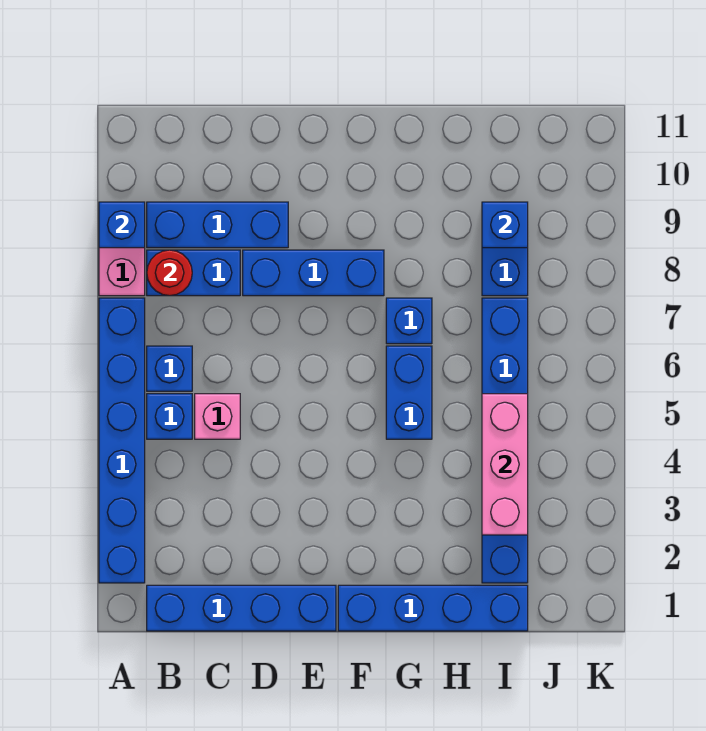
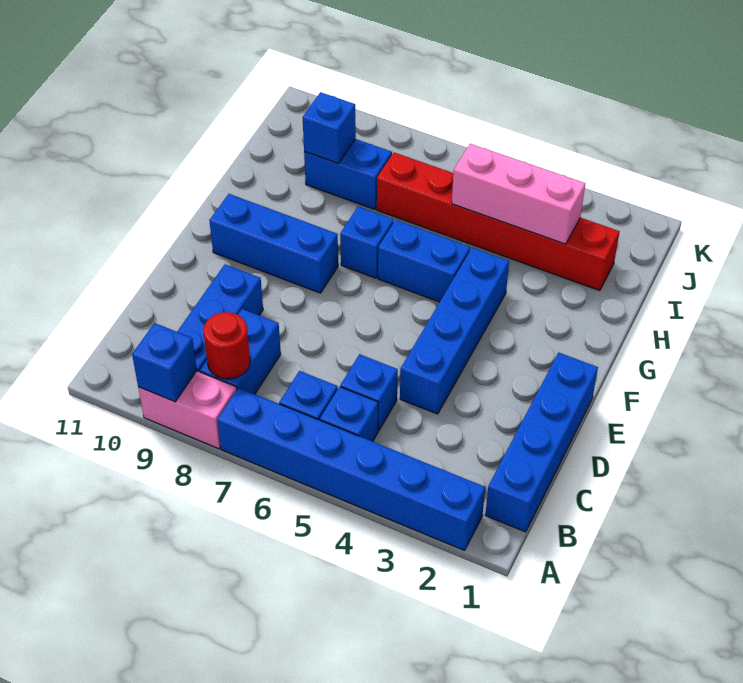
pink 1x1 brick [195,394,240,439] -> blue 1x1 brick [340,354,398,431]
blue 1x3 brick [243,250,384,296] -> blue 1x3 brick turned to [209,194,338,293]
blue 1x4 brick [338,585,528,631] -> blue 1x4 brick moved to [400,248,509,414]
blue 1x6 brick [482,298,528,583] -> red 1x6 brick [377,153,620,291]

